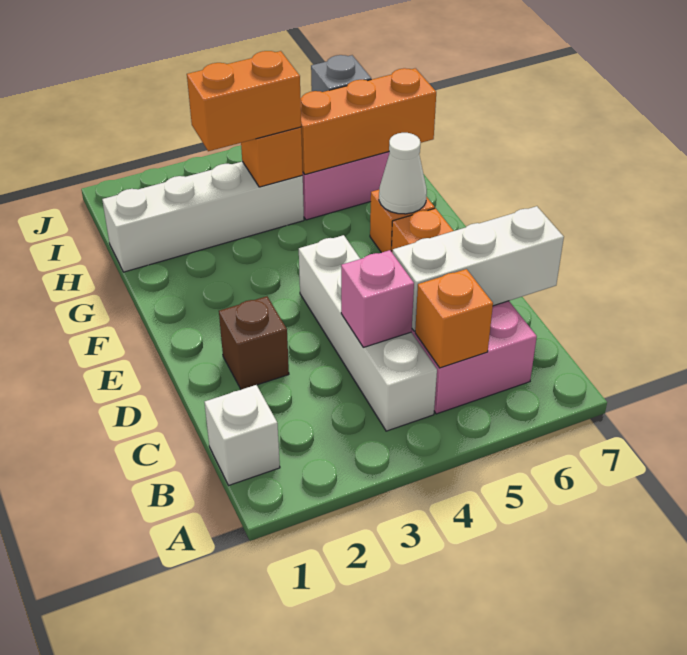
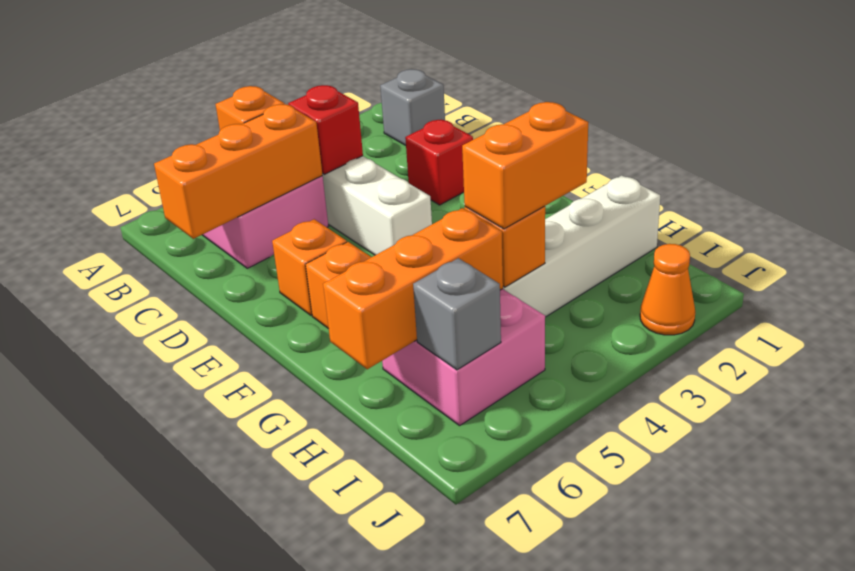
white 1x1 brick [204,385,280,485] -> grey 1x1 brick [380,69,445,145]
pink 1x1 brick [341,250,414,347] -> red 1x1 brick [288,85,363,174]
white 1x3 brick [393,206,564,331] -> orange 1x3 brick [154,104,323,239]
brown 1x1 brick [219,296,289,390] -> red 1x1 brick [405,120,473,205]
white 1x1 cone [379,133,427,214] -> none
none -> orange 1x1 cone [640,244,695,335]

